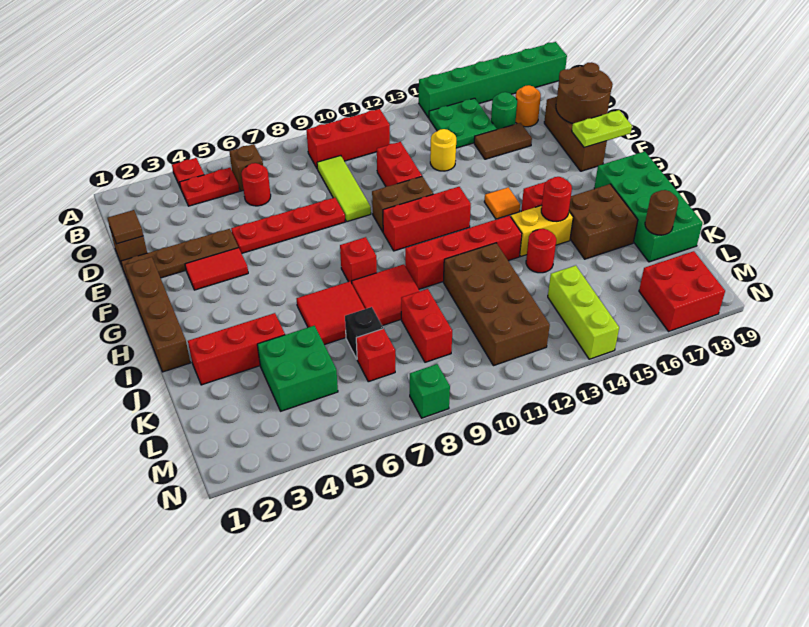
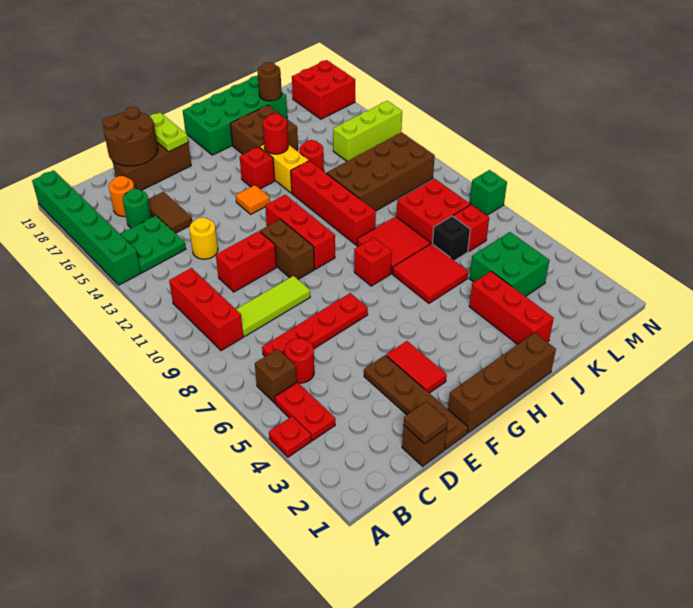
red 1x4 plate [231,198,345,253] -> red 1x4 plate turned to [262,293,368,356]
red 1x2 brick [401,289,452,362] -> red 2x2 brick [397,179,470,243]

